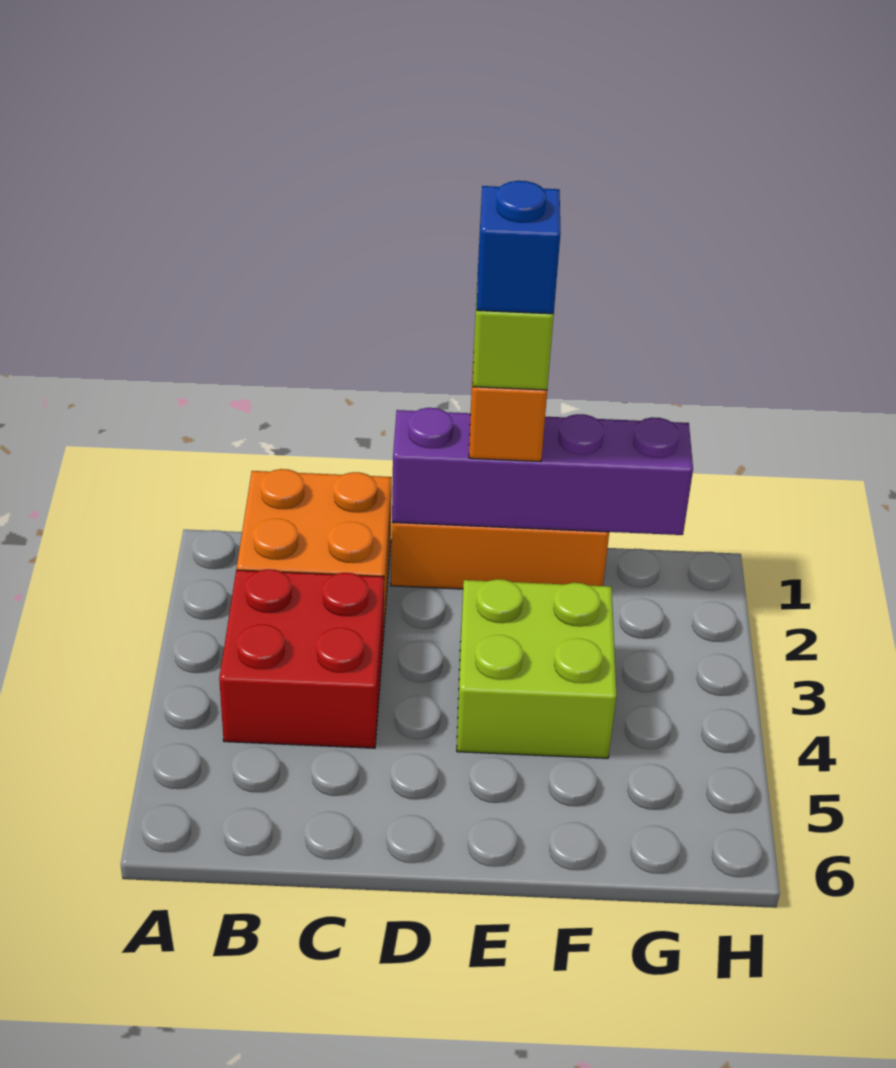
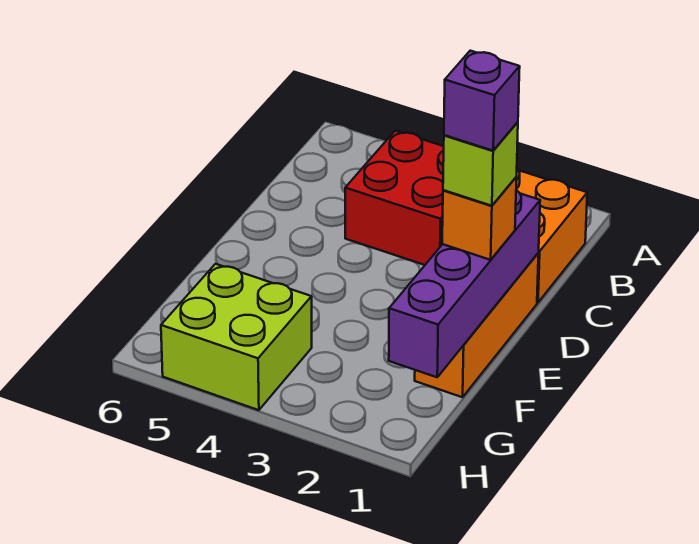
blue 1x1 brick [477,181,561,314] -> purple 1x1 brick [444,51,520,151]
lime 2x2 brick [457,579,617,758] -> lime 2x2 brick moved to [161,264,312,410]

